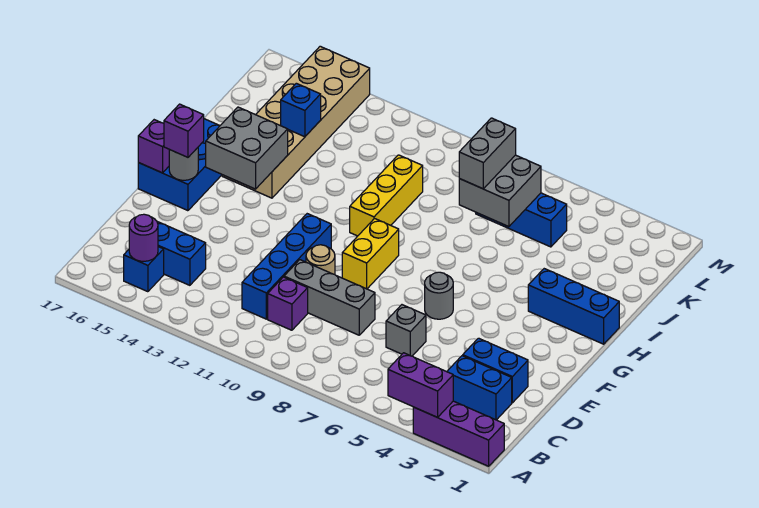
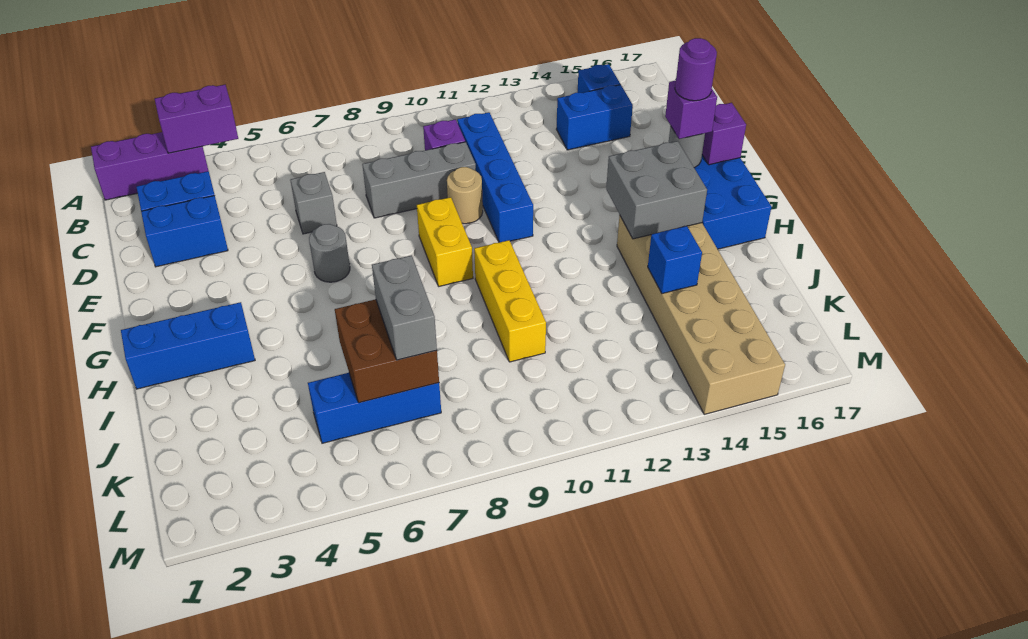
purple 1x1 round brick [129,214,158,261] -> purple 1x1 round brick moved to [675,38,717,101]
grey 2x2 brick [459,155,541,227] -> brown 2x2 brick [335,299,439,403]

